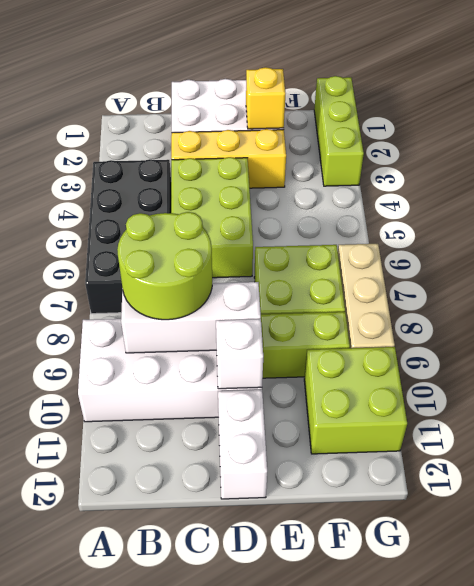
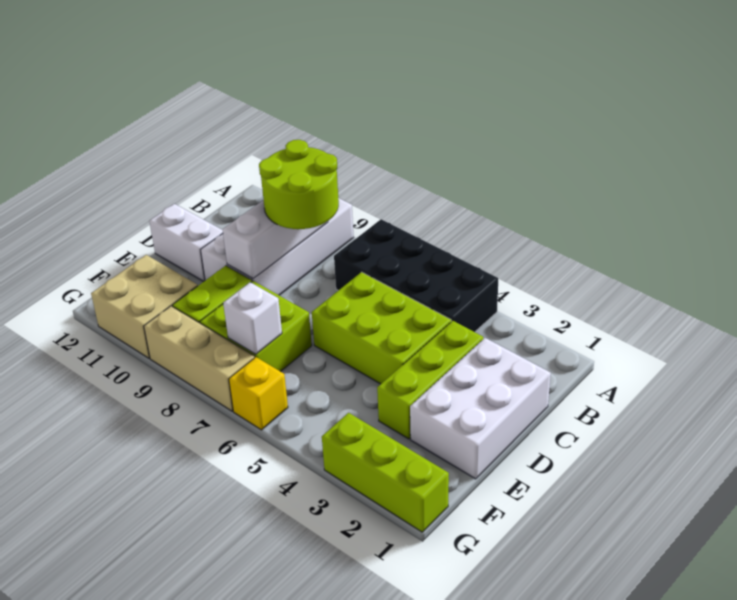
yellow 1x3 brick [171,129,286,188] -> lime 1x3 brick [377,321,483,439]
white 1x1 brick [216,319,263,389] -> white 1x1 brick moved to [223,282,282,354]
yellow 1x1 brick [246,67,285,129] -> yellow 1x1 brick moved to [229,357,288,430]
lime 2x2 brick [304,347,407,454] -> tan 2x2 brick [91,255,198,358]

